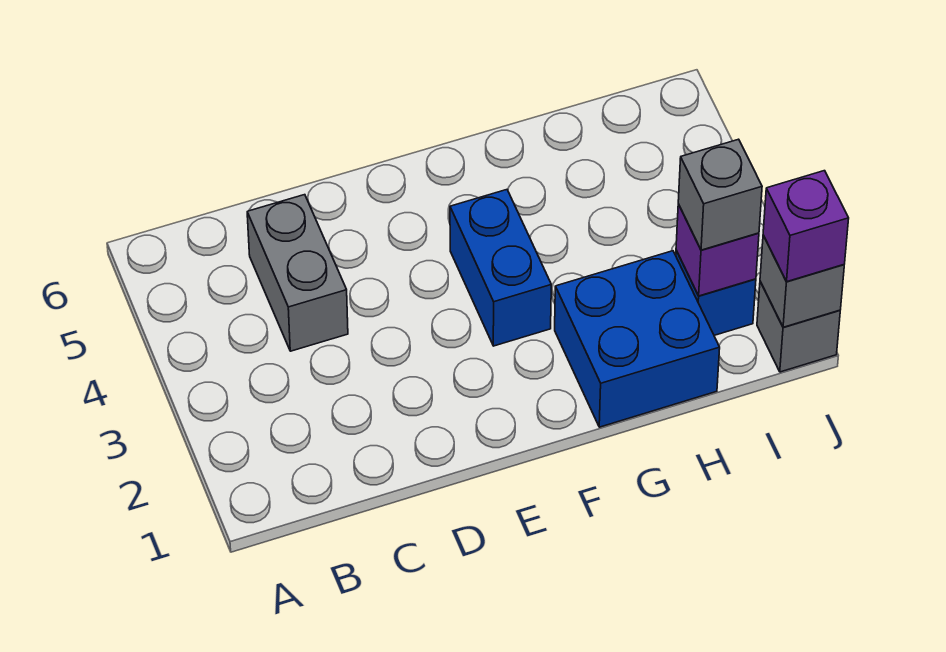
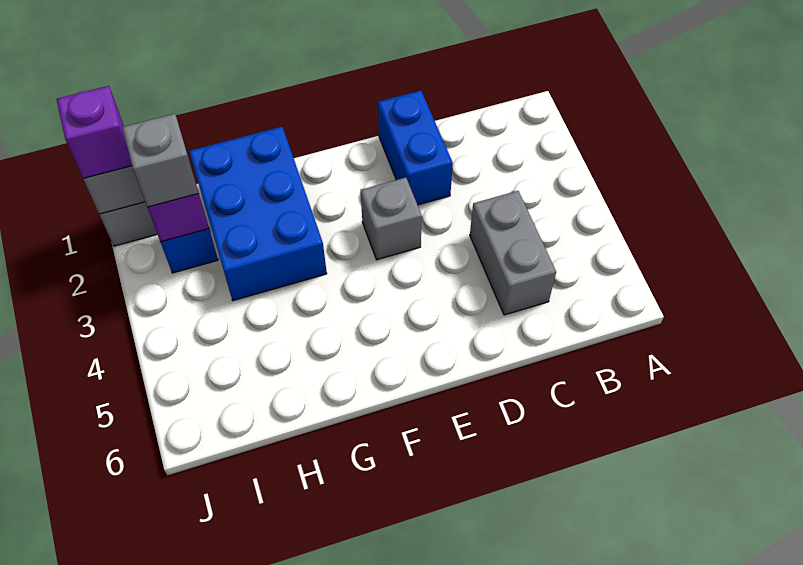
none -> grey 1x1 brick [361,177,422,260]
blue 1x2 brick [450,190,551,346] -> blue 1x2 brick moved to [378,91,453,205]
blue 2x2 brick [555,251,720,427] -> blue 2x3 brick [189,127,327,301]

